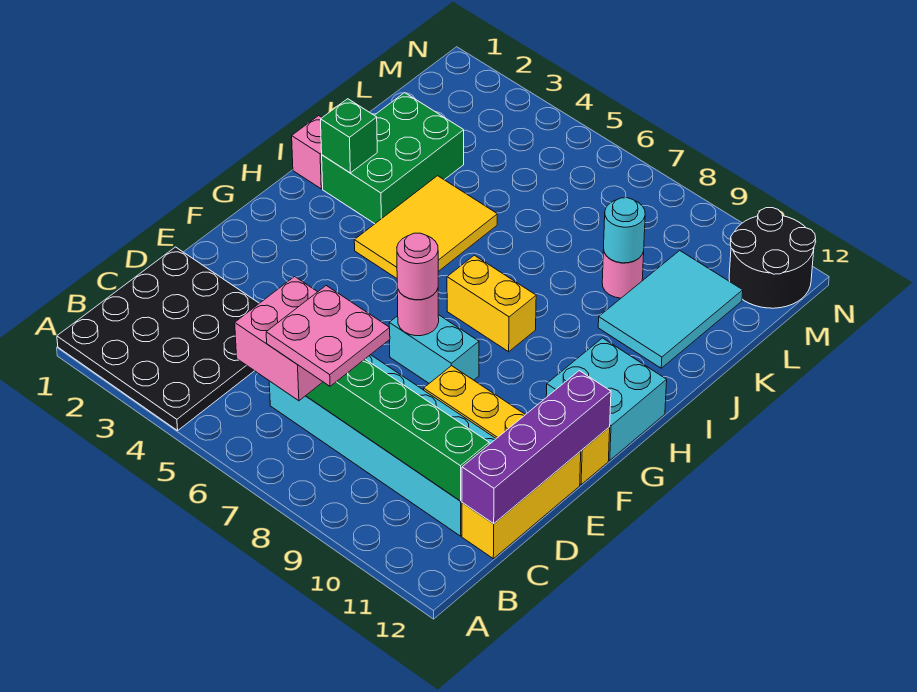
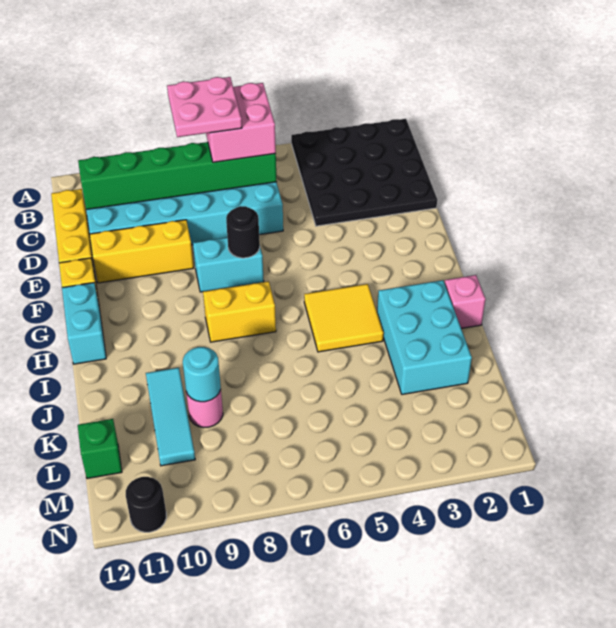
purple 1x4 brick [462,371,611,524] -> none
pink 1x1 round brick [397,287,439,336] -> black 1x1 round brick [226,206,260,258]
pink 1x1 round brick [397,233,438,300] -> none
cyan 2x2 brick [546,338,667,460] -> cyan 1x2 brick [62,283,106,364]
yellow 2x3 tile [354,176,497,278] -> yellow 2x2 tile [304,284,383,352]
green 2x3 brick [322,93,464,224] -> cyan 2x3 brick [377,280,472,394]
green 1x1 brick [321,99,377,173] -> green 1x1 brick moved to [78,419,122,479]
cyan 2x3 tile [598,251,743,368] -> cyan 1x3 tile [146,368,195,466]
black 2x2 round brick [729,208,816,308] -> black 1x1 round brick [126,477,166,532]

